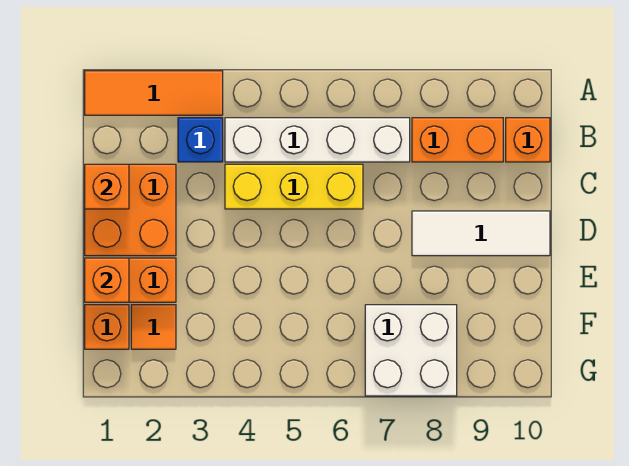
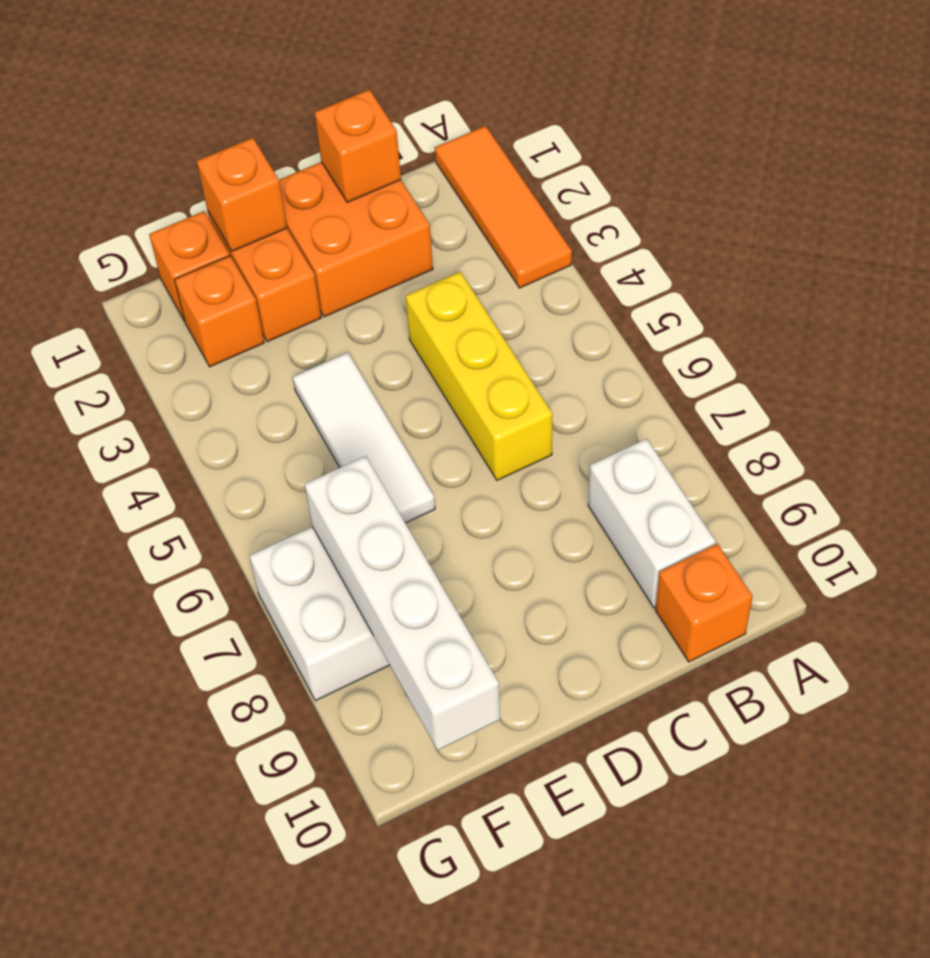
blue 1x1 brick [178,118,223,162] -> none
white 1x4 brick [225,118,410,162] -> white 1x4 brick moved to [305,456,500,750]
orange 1x2 brick [412,118,503,162] -> white 1x2 brick [588,439,716,607]
white 1x3 tile [412,211,550,256] -> white 1x3 tile moved to [293,352,435,523]
orange 1x1 tile [131,305,176,349] -> orange 1x1 brick [174,256,264,367]

